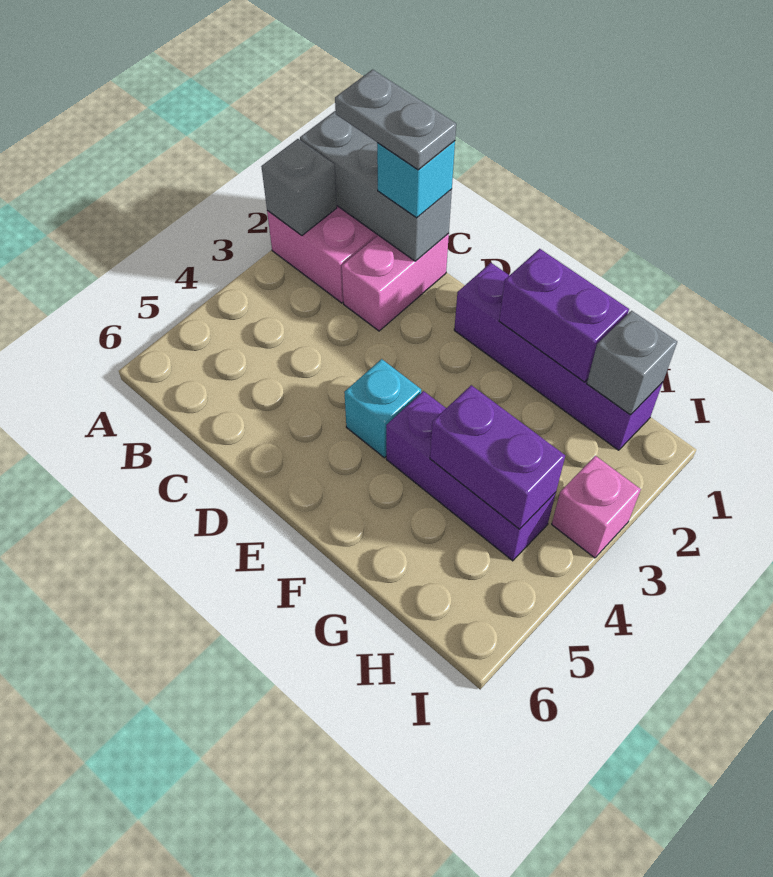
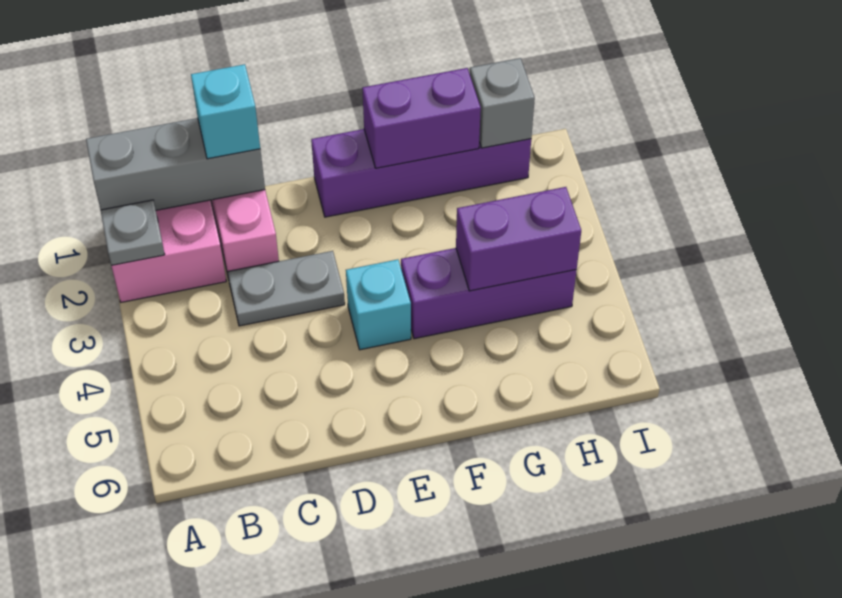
grey 1x1 brick [261,139,337,235] -> grey 1x1 plate [101,200,165,265]
grey 1x2 plate [335,70,456,170] -> grey 1x2 plate moved to [228,251,345,326]
pink 1x1 brick [552,456,641,558] -> none

